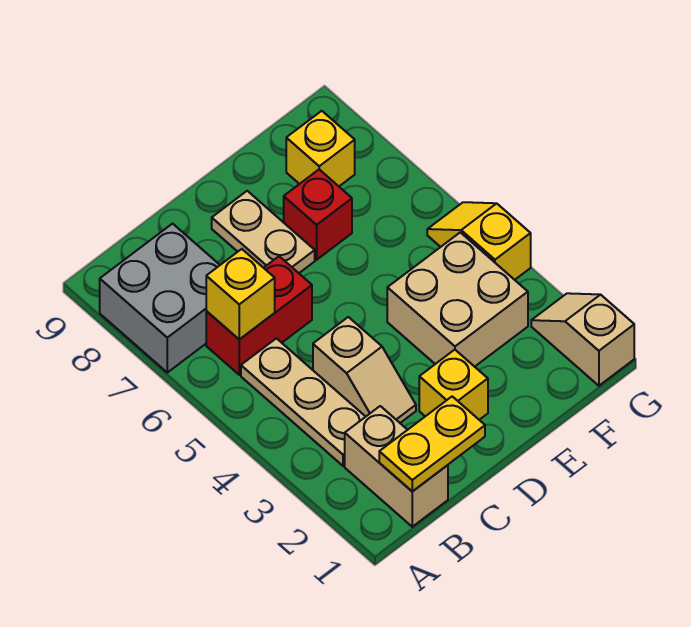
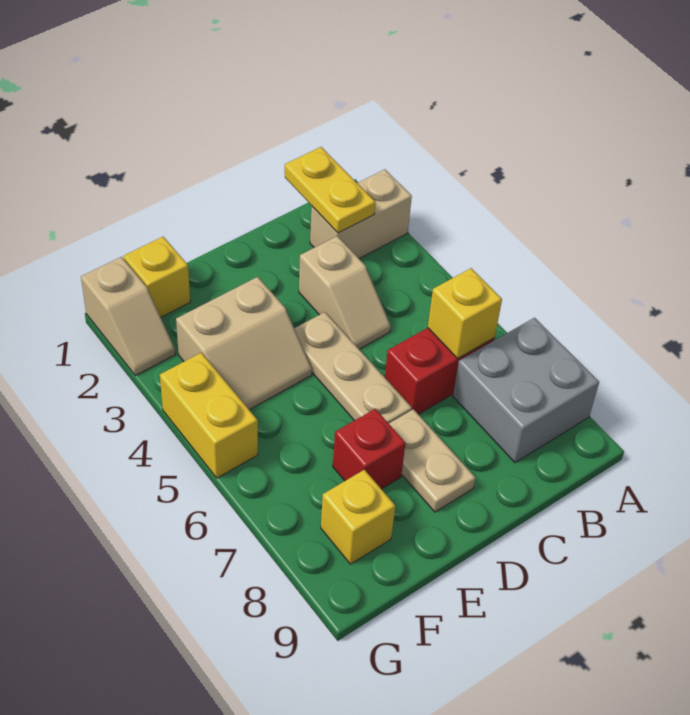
tan 1x2 brick [345,406,448,527] -> tan 1x2 brick turned to [310,169,412,259]
yellow 1x2 plate [379,396,485,491] -> yellow 1x2 plate turned to [285,147,375,233]
tan 1x3 plate [241,338,366,466] -> tan 1x3 plate moved to [294,312,412,423]
tan 1x2 slope [313,317,416,423] -> tan 1x2 slope turned to [299,236,391,349]
yellow 1x1 brick [419,350,488,420] -> yellow 1x1 brick moved to [124,237,190,317]
tan 2x2 brick [387,232,528,367] -> tan 2x2 slope [176,277,312,410]
yellow 1x2 slope [427,202,531,280] -> yellow 1x2 brick [160,353,258,478]

